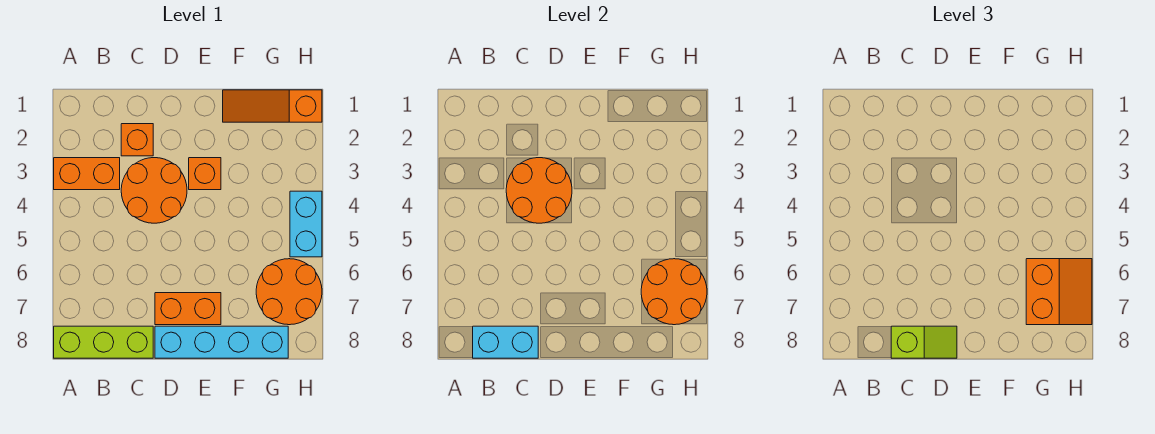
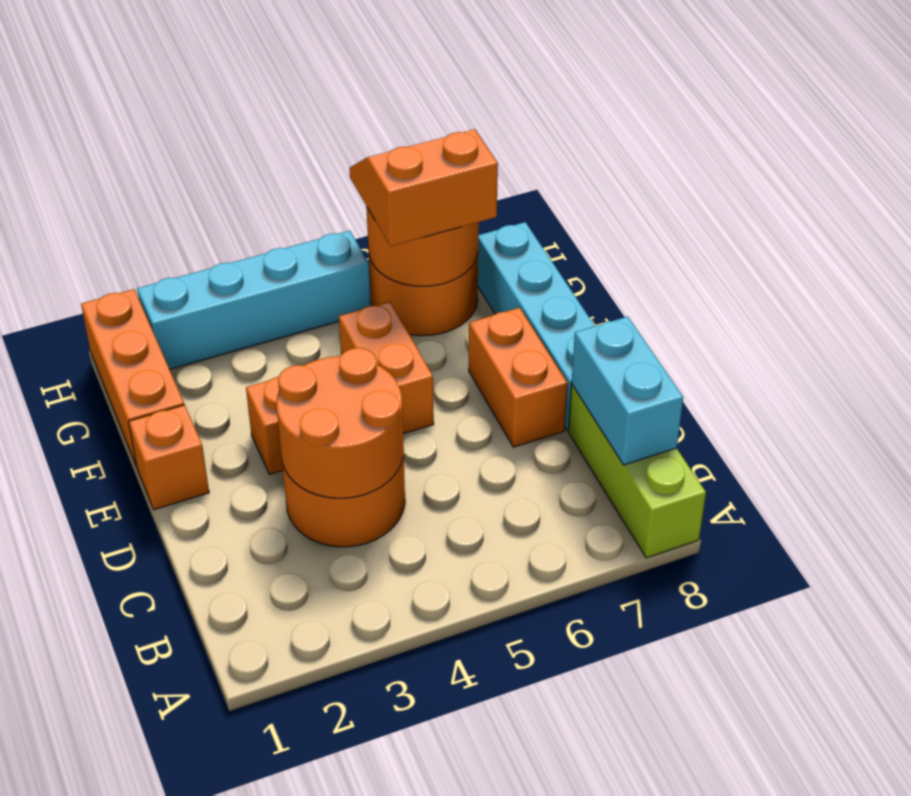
orange 1x2 brick [54,158,120,190] -> orange 1x2 brick moved to [339,302,434,434]
orange 1x1 brick [121,124,153,156] -> orange 1x1 brick moved to [129,405,209,510]
lime 1x2 slope [891,326,957,358] -> none
orange 1x3 slope [223,90,322,122] -> orange 1x3 brick [81,289,184,467]
cyan 1x2 brick [290,191,322,257] -> cyan 1x4 brick [137,231,371,369]

